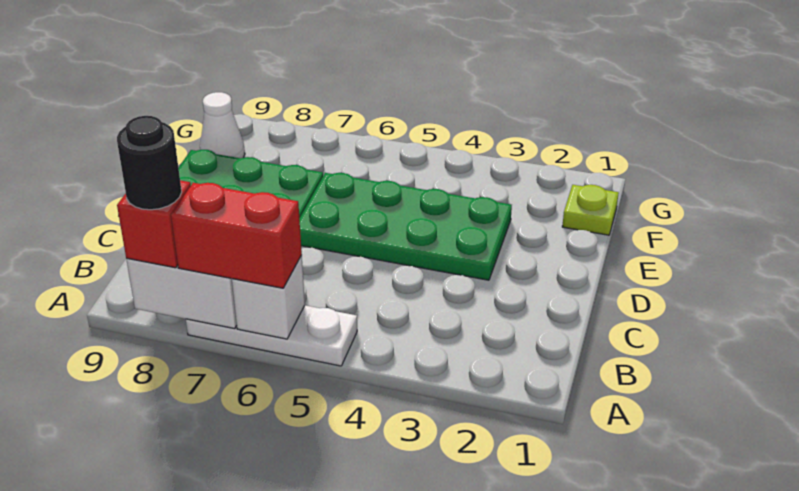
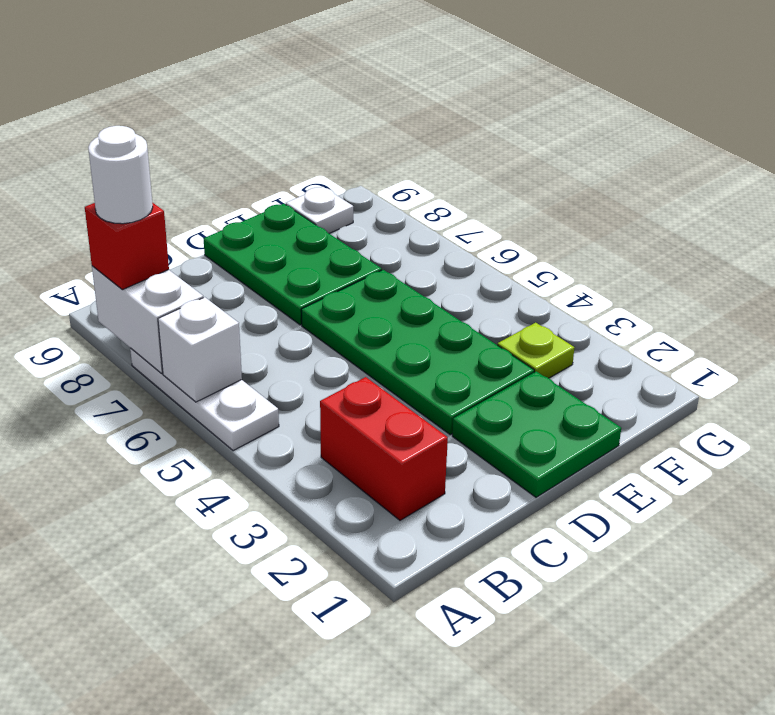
red 1x2 brick [171,183,302,288] -> red 1x2 brick moved to [320,377,448,520]
black 1x1 round brick [117,116,182,210] -> white 1x1 round brick [88,126,153,224]
none -> green 2x2 plate [452,371,621,497]
lime 1x1 plate [562,185,619,235] -> lime 1x1 plate moved to [497,323,575,378]
white 1x1 cone [200,92,245,158] -> white 1x1 plate [286,187,353,234]

